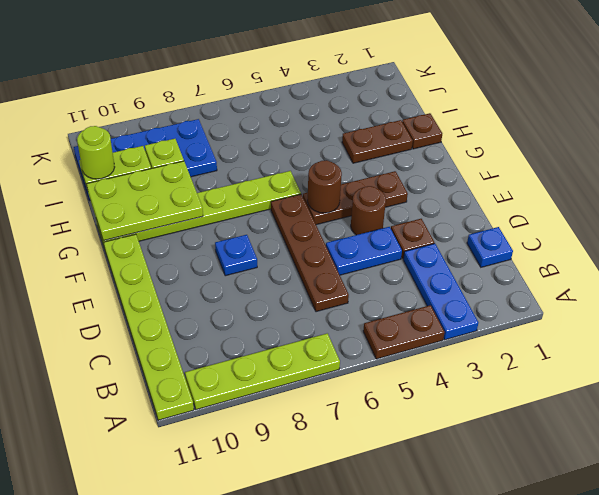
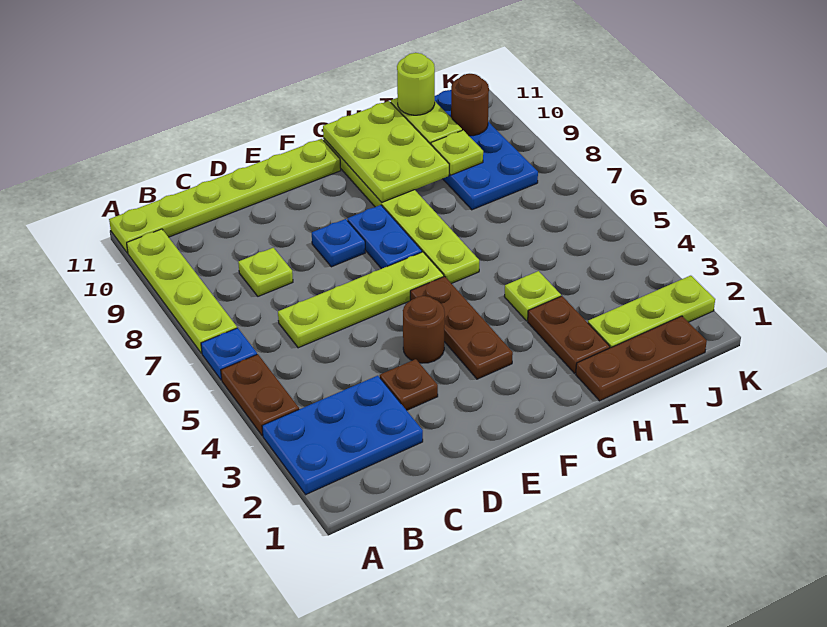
blue 1x3 plate [403,243,478,340] -> blue 2x3 plate [262,376,423,495]
blue 1x1 plate [467,227,513,267] -> blue 1x1 plate moved to [201,328,257,380]
brown 1x4 plate [271,194,349,312] -> lime 1x4 plate [278,252,444,348]
none -> lime 1x1 plate [238,248,293,296]
blue 1x2 plate [326,227,402,275] -> blue 1x2 plate moved to [347,205,422,269]
brown 1x1 round brick [307,160,342,213] -> brown 1x1 round brick moved to [451,74,489,136]
brown 1x1 plate [402,113,442,149] -> brown 1x3 plate [576,316,707,401]
none -> lime 1x1 plate [504,271,561,321]
none -> lime 1x3 plate [588,276,715,348]

